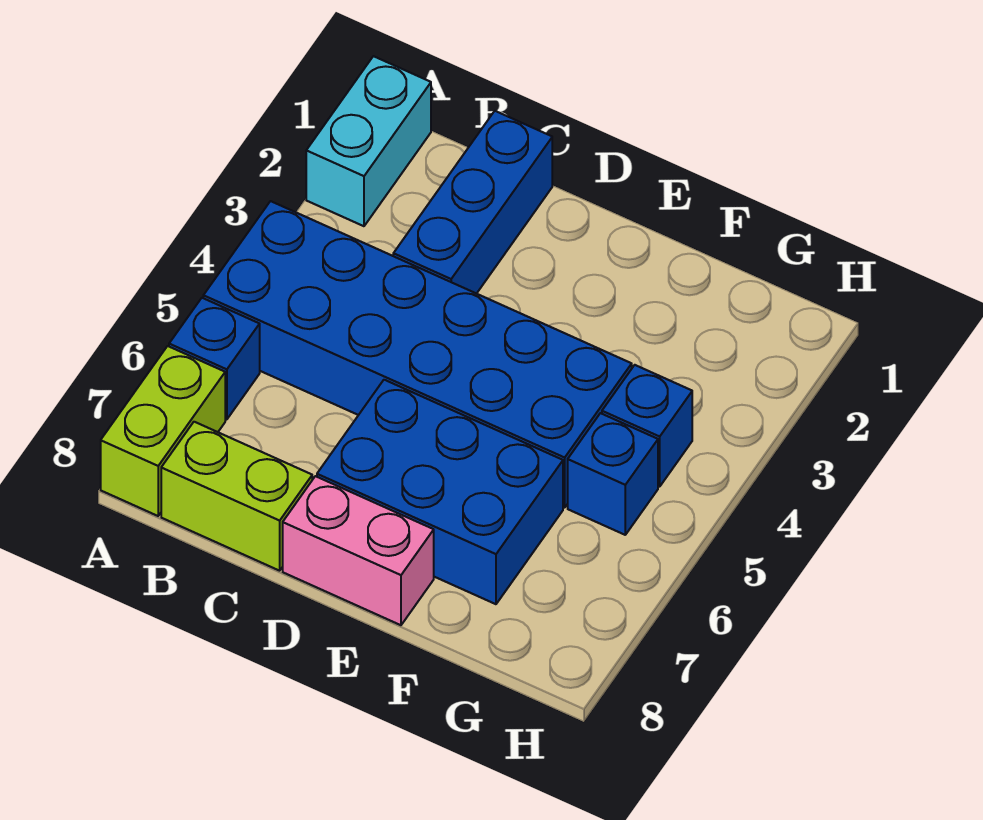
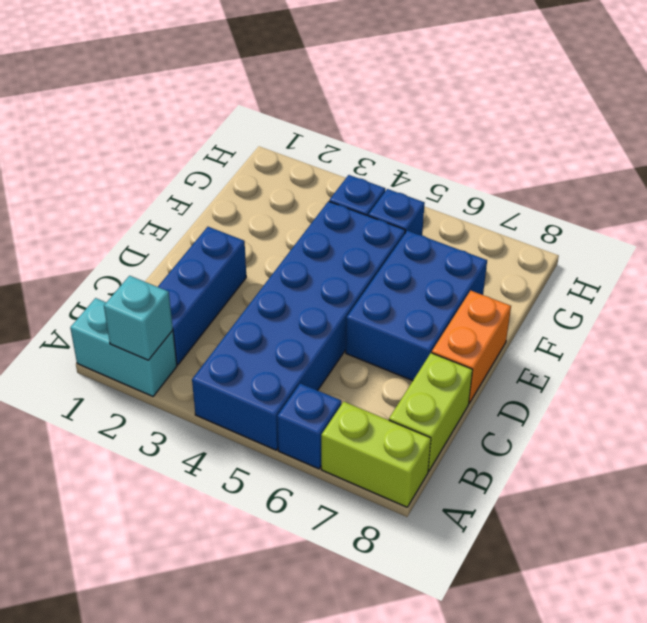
none -> cyan 1x1 brick [104,276,173,360]
blue 1x3 brick [393,111,552,294] -> blue 1x3 brick turned to [158,227,246,365]
pink 1x2 brick [283,476,434,625] -> orange 1x2 brick [432,291,511,403]

